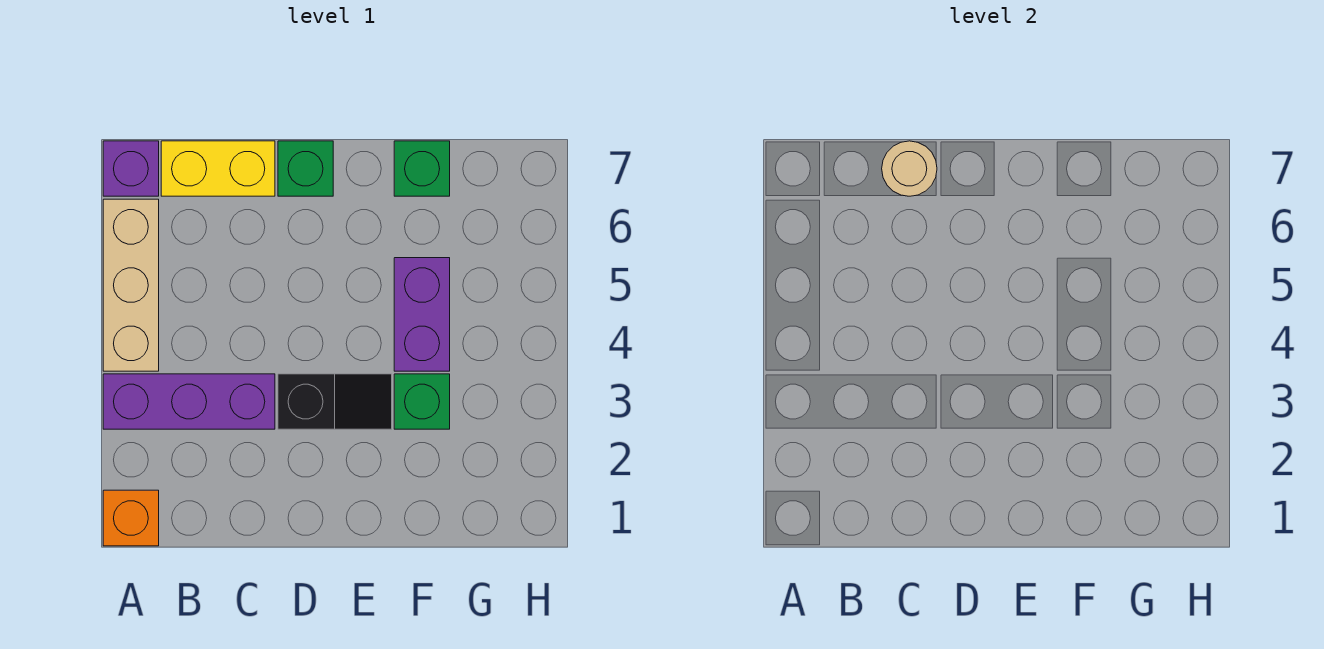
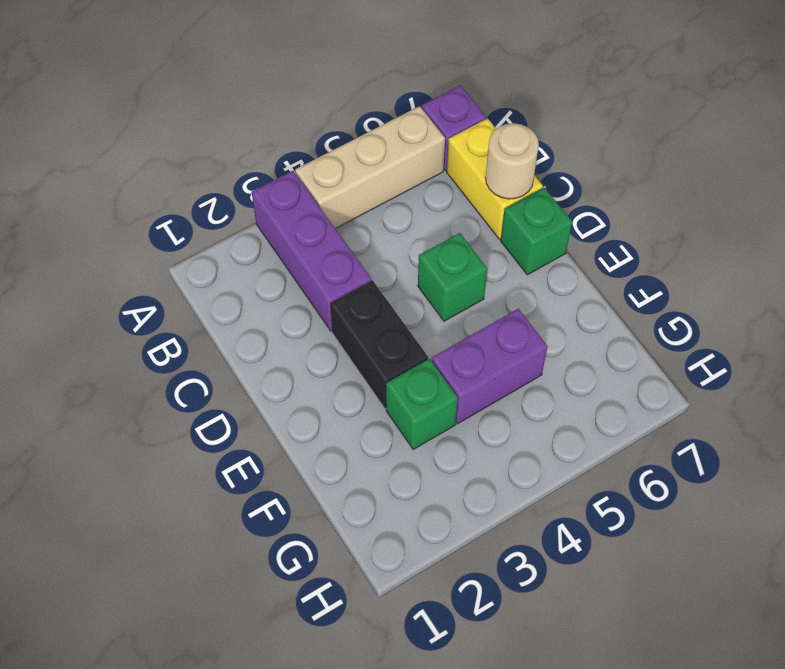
orange 1x1 brick [103,490,159,546] -> none
black 1x2 slope [278,374,392,429] -> black 1x2 brick [330,280,428,409]
green 1x1 brick [394,141,450,196] -> green 1x1 brick moved to [418,233,487,321]

